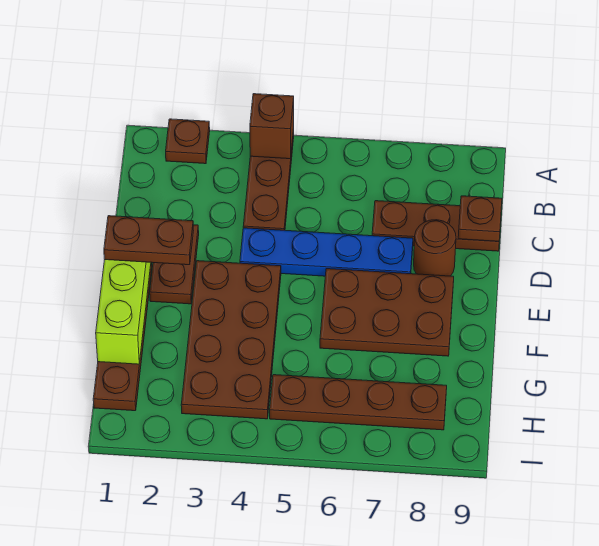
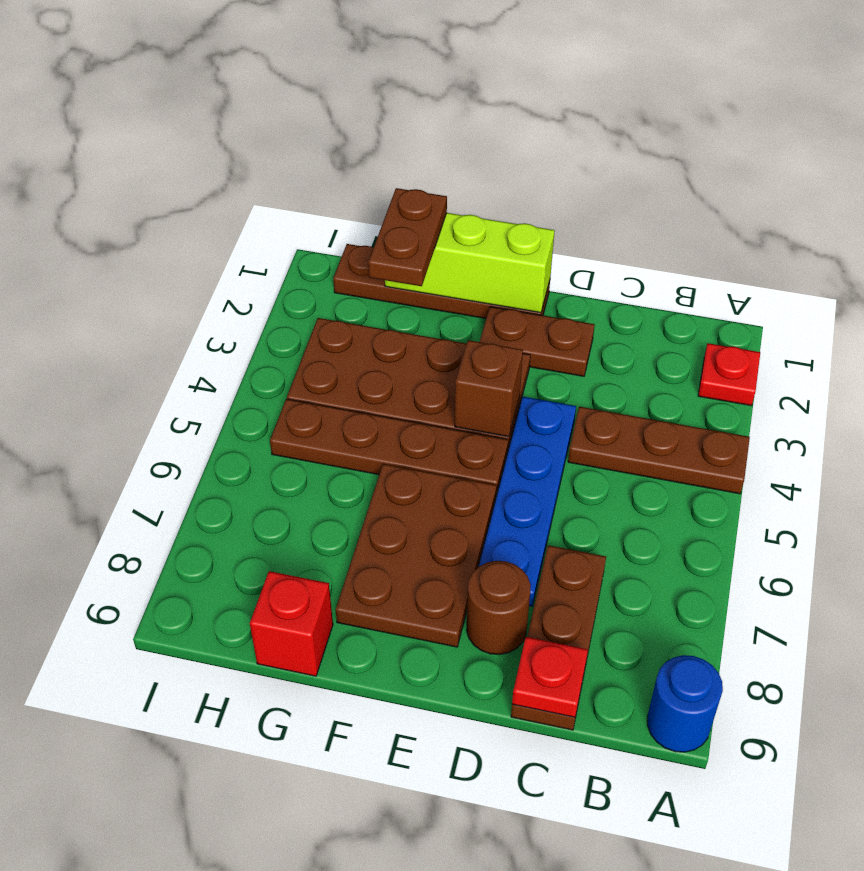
brown 1x1 plate [166,119,210,164] -> red 1x1 plate [698,343,760,406]
brown 1x1 brick [250,94,294,159] -> brown 1x1 brick moved to [455,340,523,437]
none -> blue 1x1 round brick [647,655,723,752]
brown 1x1 plate [458,196,502,241] -> red 1x1 plate [512,637,588,717]
brown 1x2 plate [104,216,193,265] -> brown 1x2 plate moved to [368,188,447,286]
none -> red 1x1 brick [250,571,333,676]
brown 1x4 plate [270,375,447,430] -> brown 1x4 plate turned to [270,399,508,496]

